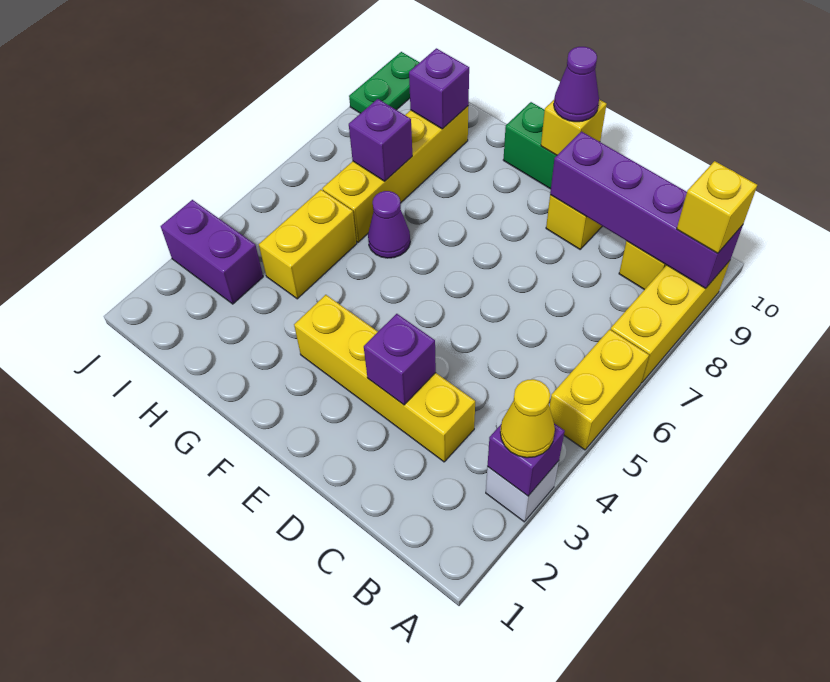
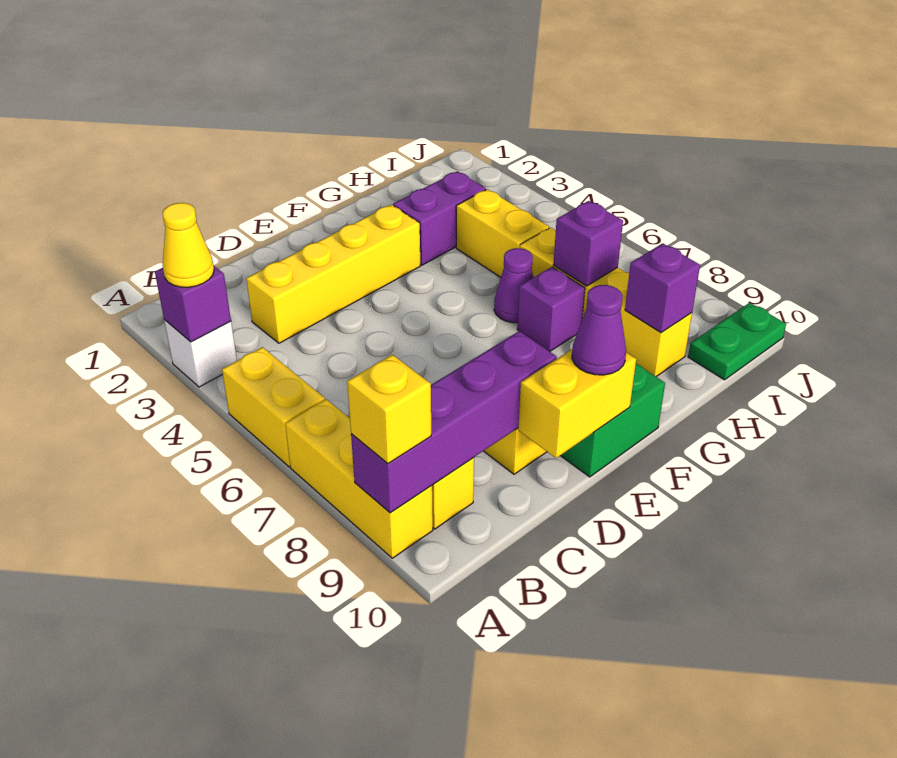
purple 1x1 brick [364,314,436,405] -> purple 1x1 brick moved to [517,267,585,351]
yellow 1x1 brick [541,99,607,155] -> yellow 1x2 brick [518,350,636,458]
purple 1x2 brick [161,200,263,304] -> purple 1x2 brick moved to [393,171,486,265]
green 1x2 plate [349,52,420,113] -> green 1x2 plate turned to [688,303,786,380]

